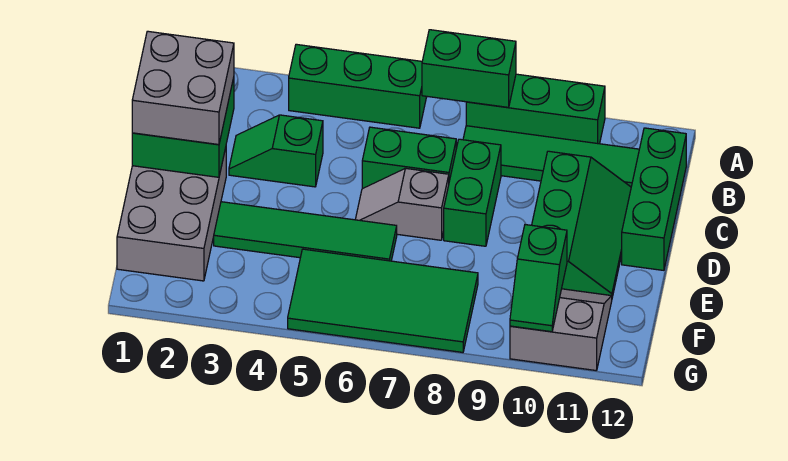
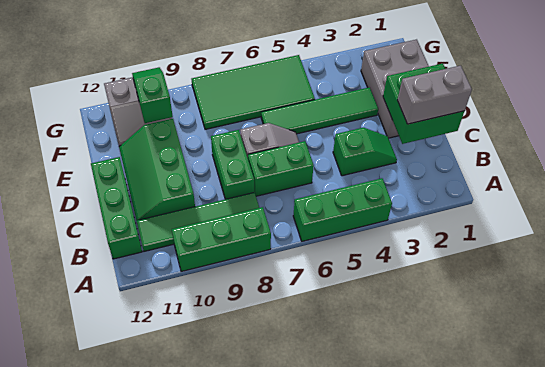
green 1x2 brick [422,30,516,107] -> none
grey 2x2 brick [132,31,234,145] -> grey 1x2 brick [397,66,472,124]

